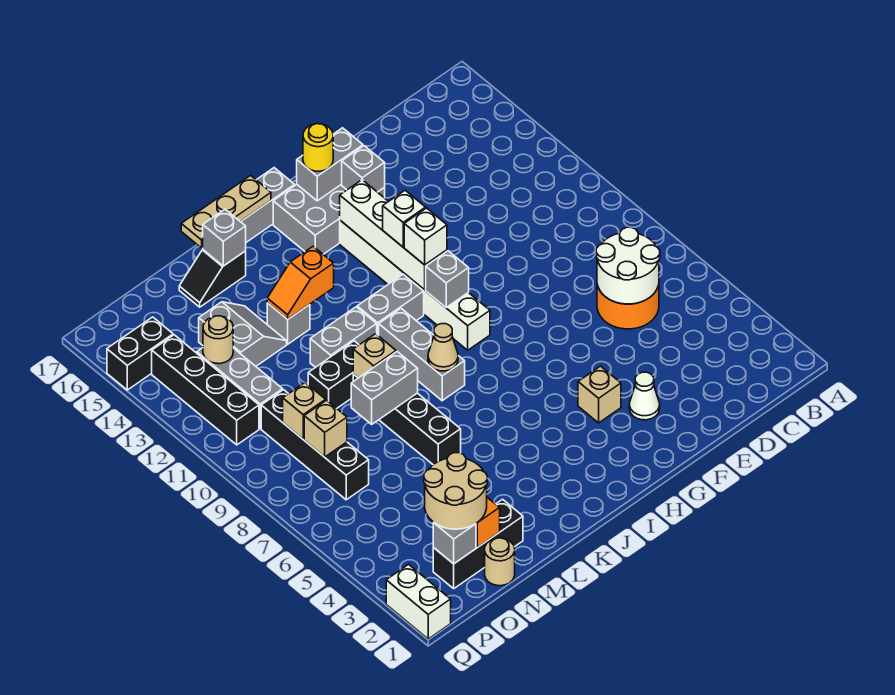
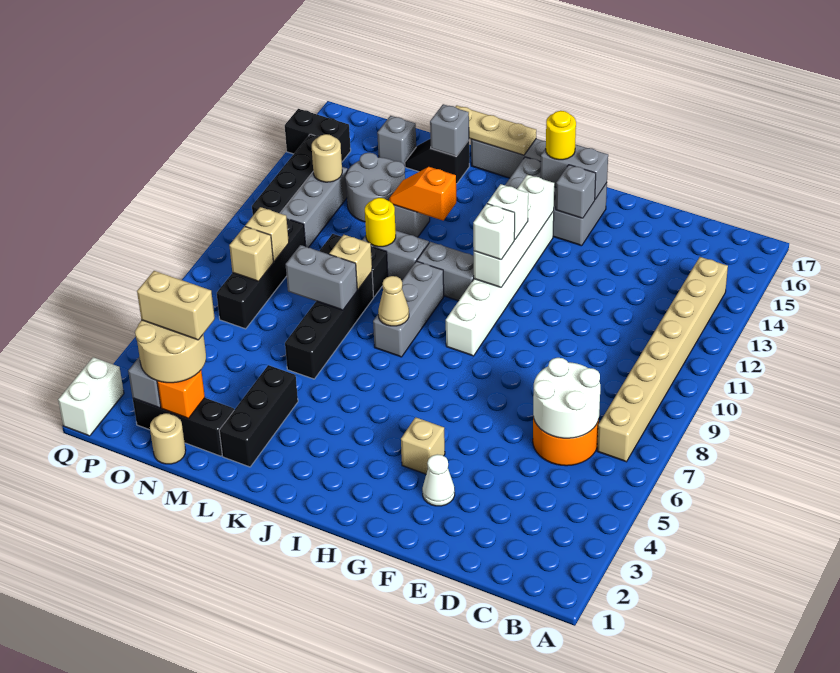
none -> tan 1x8 brick [597,257,728,462]
grey 1x1 brick [426,251,469,307] -> grey 1x1 brick moved to [377,116,416,166]
none -> black 1x3 brick [219,365,298,467]
none -> yellow 1x1 round brick [365,198,396,247]
grey 2x2 slope [199,302,287,366] -> grey 2x2 round brick [345,153,405,222]
none -> tan 1x2 brick [137,271,215,340]

